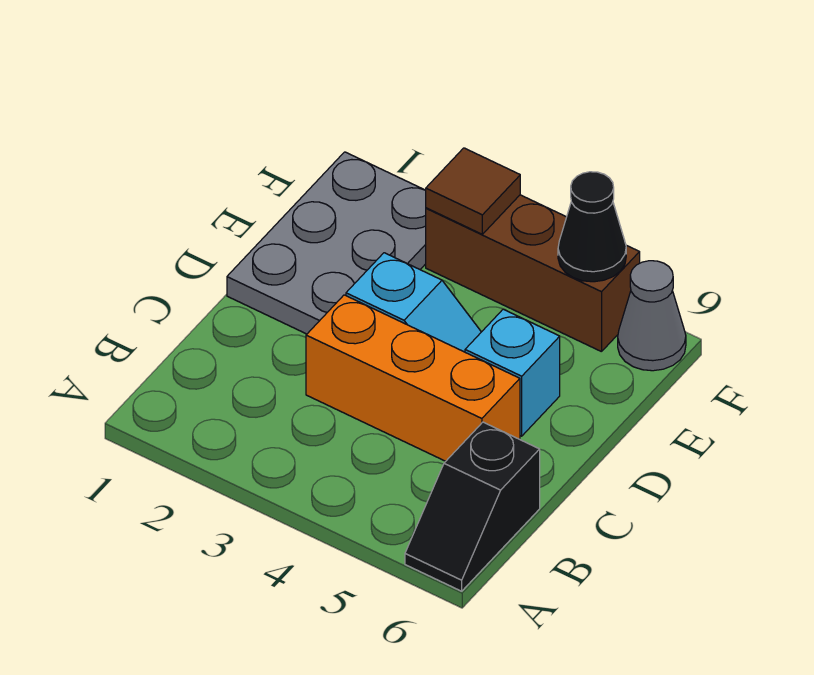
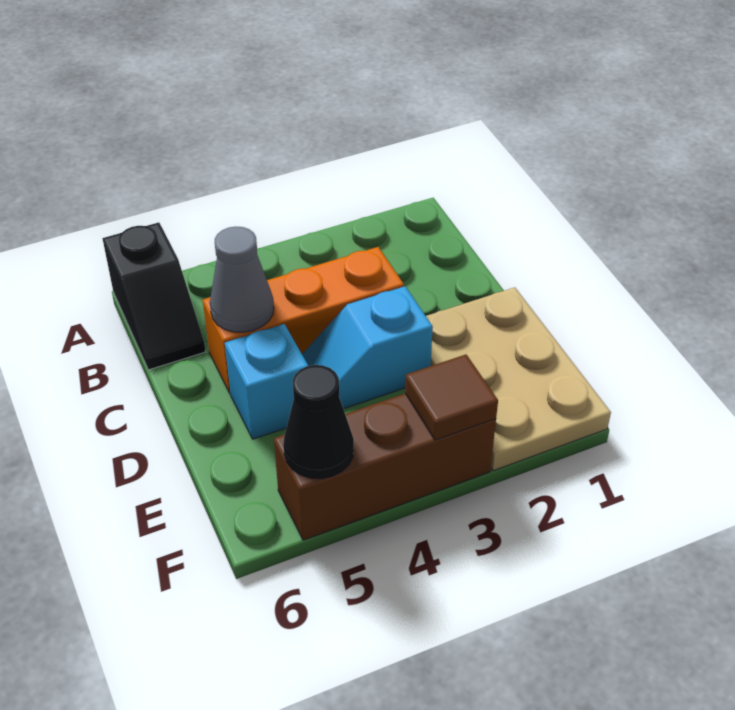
black 1x2 slope [405,422,540,591] -> black 1x2 slope turned to [102,222,206,370]
grey 2x3 plate [227,152,426,334] -> tan 2x3 plate [426,287,611,471]
grey 1x1 cone [618,261,686,371] -> grey 1x1 cone moved to [210,227,274,332]

